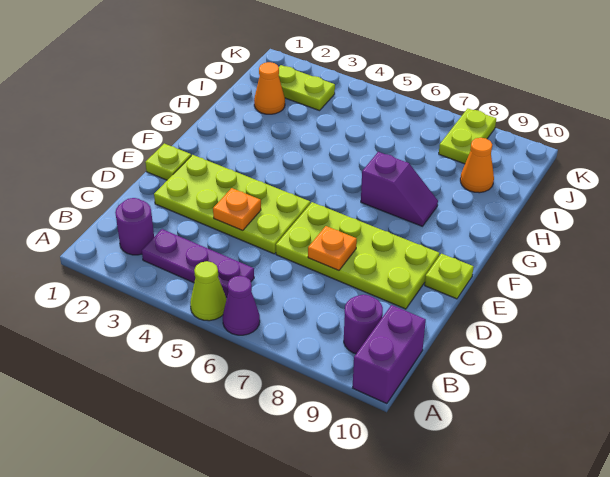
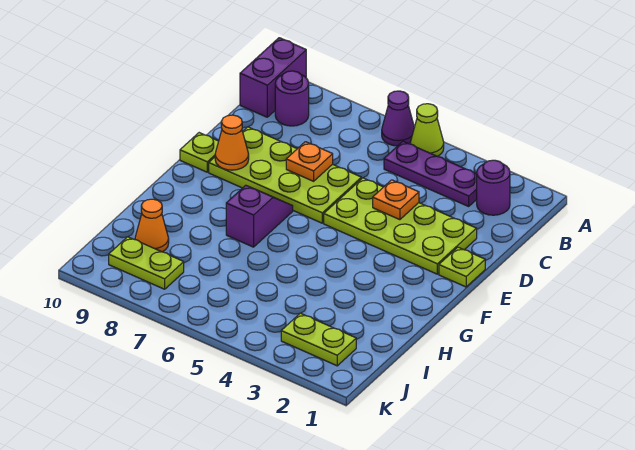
purple 1x2 slope [361,152,438,226] -> purple 1x2 slope turned to [226,185,293,247]
orange 1x1 cone [254,62,285,114] -> orange 1x1 cone moved to [215,115,249,170]
lime 1x2 plate [439,108,496,164] -> lime 1x2 plate turned to [109,237,184,289]

